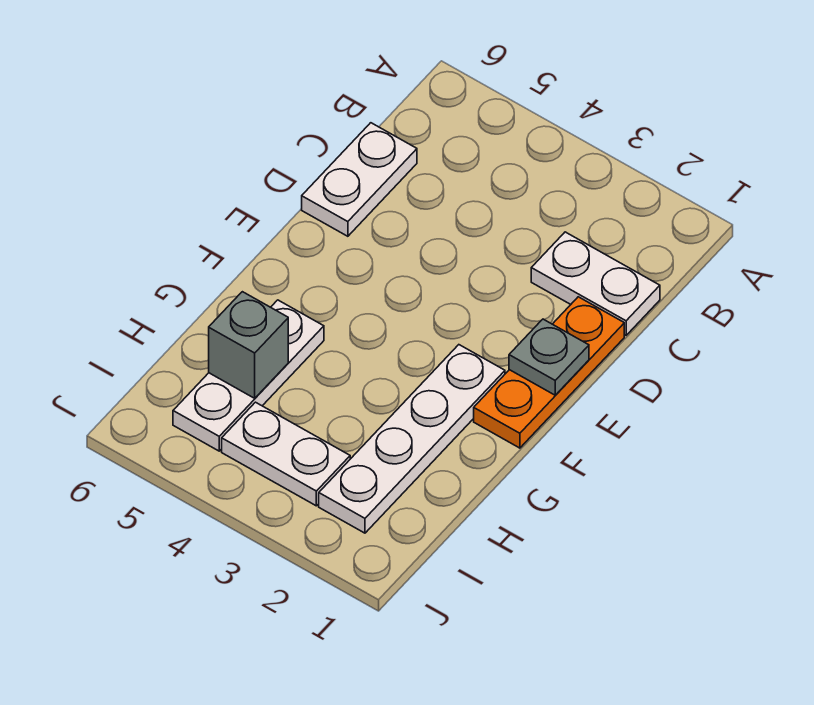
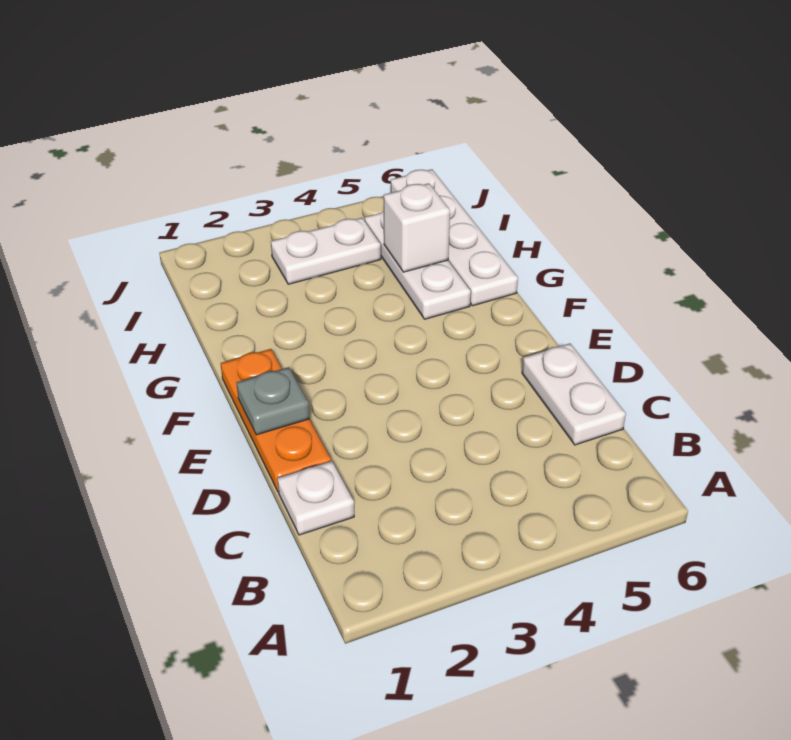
white 1x2 plate [531,232,660,335] -> white 1x1 plate [277,461,354,535]
white 1x4 plate [319,345,505,533] -> white 1x4 plate moved to [391,169,518,306]
grey 1x1 brick [209,292,288,398] -> white 1x1 brick [384,183,450,272]

